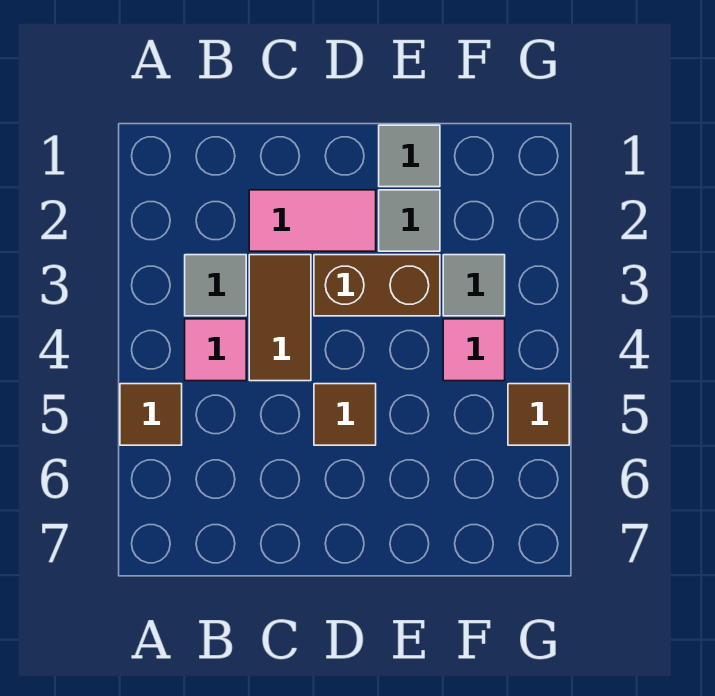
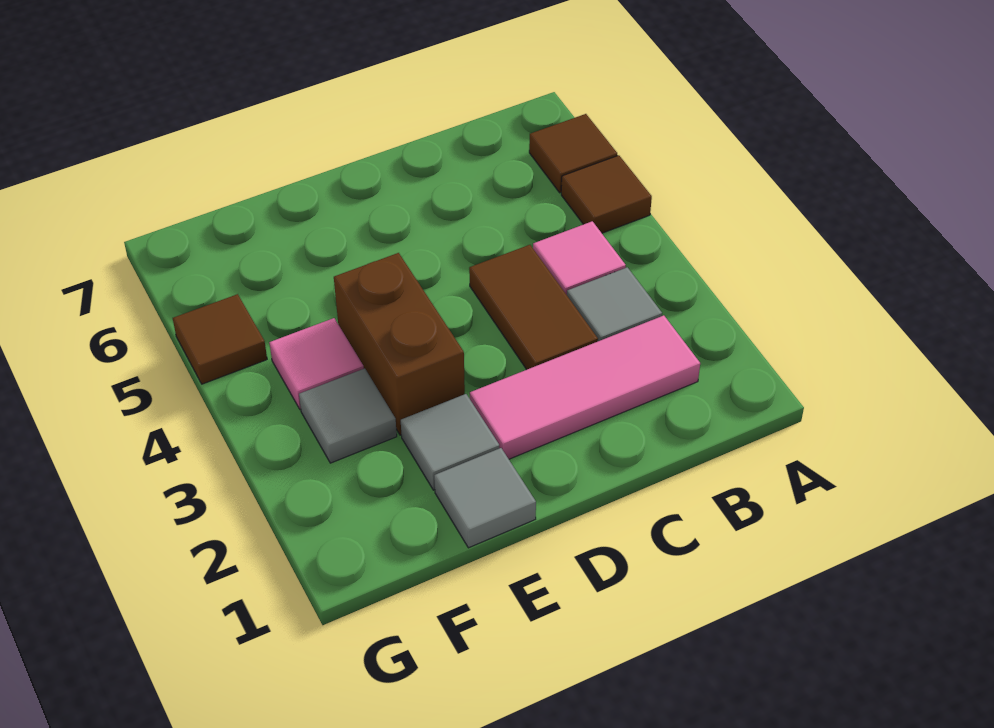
pink 1x2 tile [249,190,376,251] -> pink 1x3 tile [470,315,700,459]
brown 1x2 brick [314,255,440,316] -> brown 1x2 brick turned to [334,253,465,435]
brown 1x1 tile [314,384,376,445] -> brown 1x1 tile moved to [529,114,617,193]

